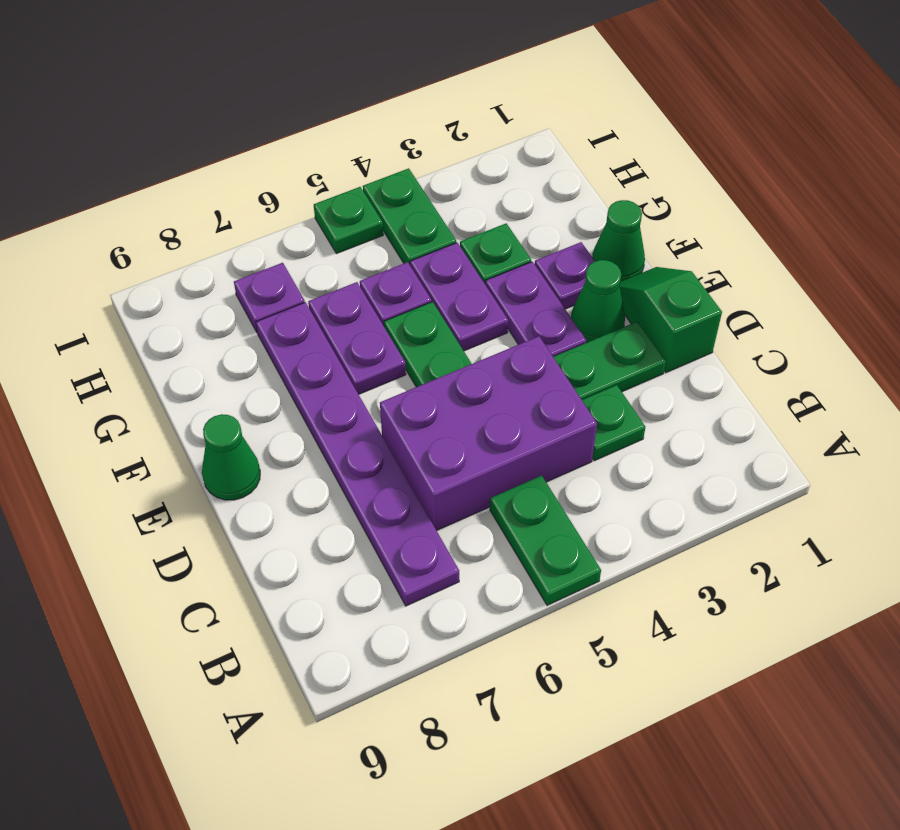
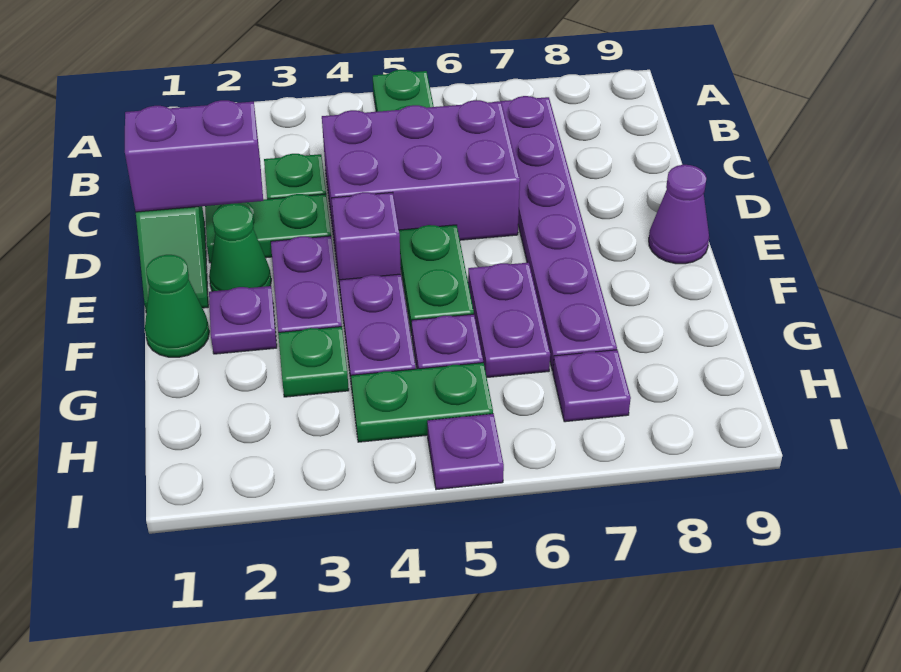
none -> purple 1x2 brick [125,100,263,212]
none -> purple 1x1 brick [332,192,401,288]
green 1x1 cone [202,414,260,500] -> purple 1x1 cone [649,165,709,264]
green 1x2 plate [363,168,456,265] -> green 1x2 plate turned to [351,363,493,442]
green 1x1 plate [314,187,383,254] -> purple 1x1 plate [427,414,504,490]

